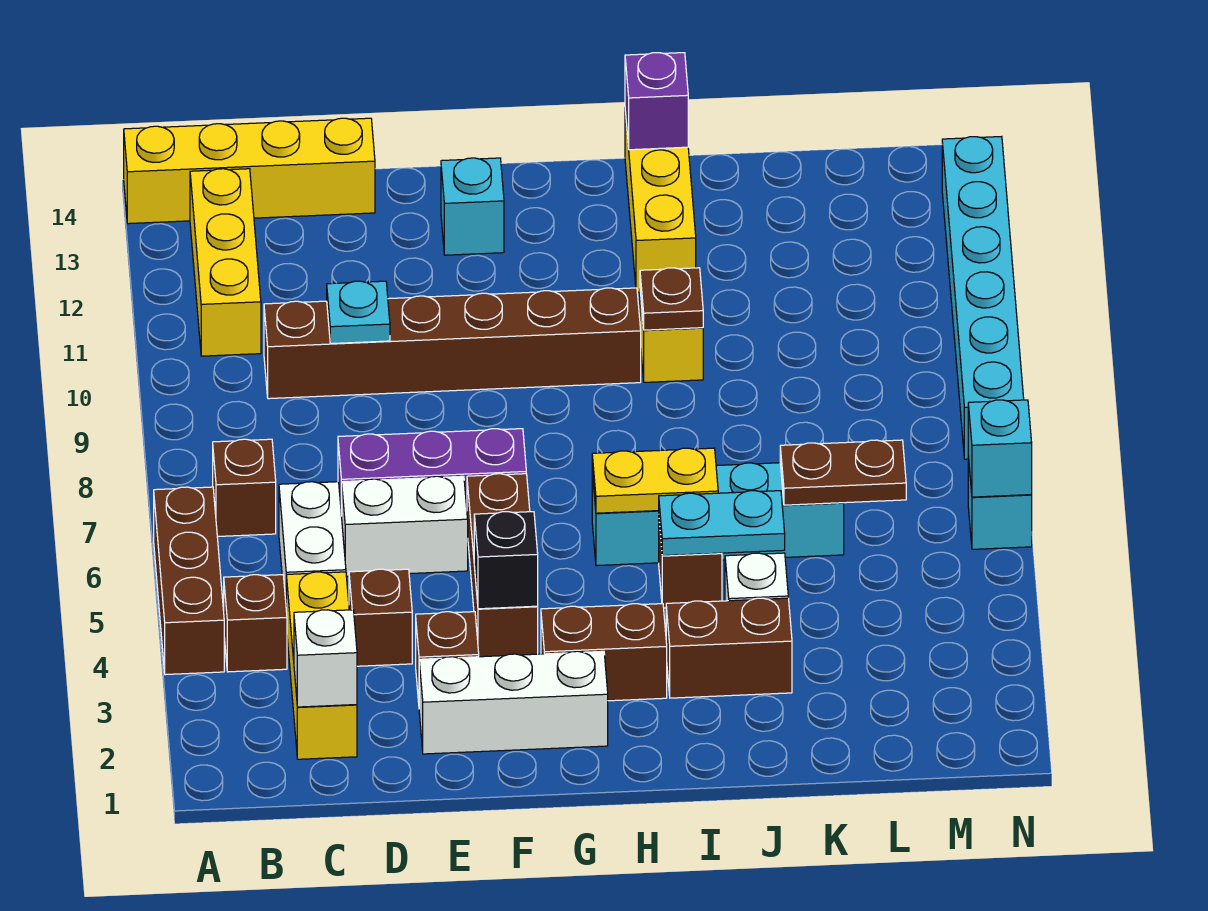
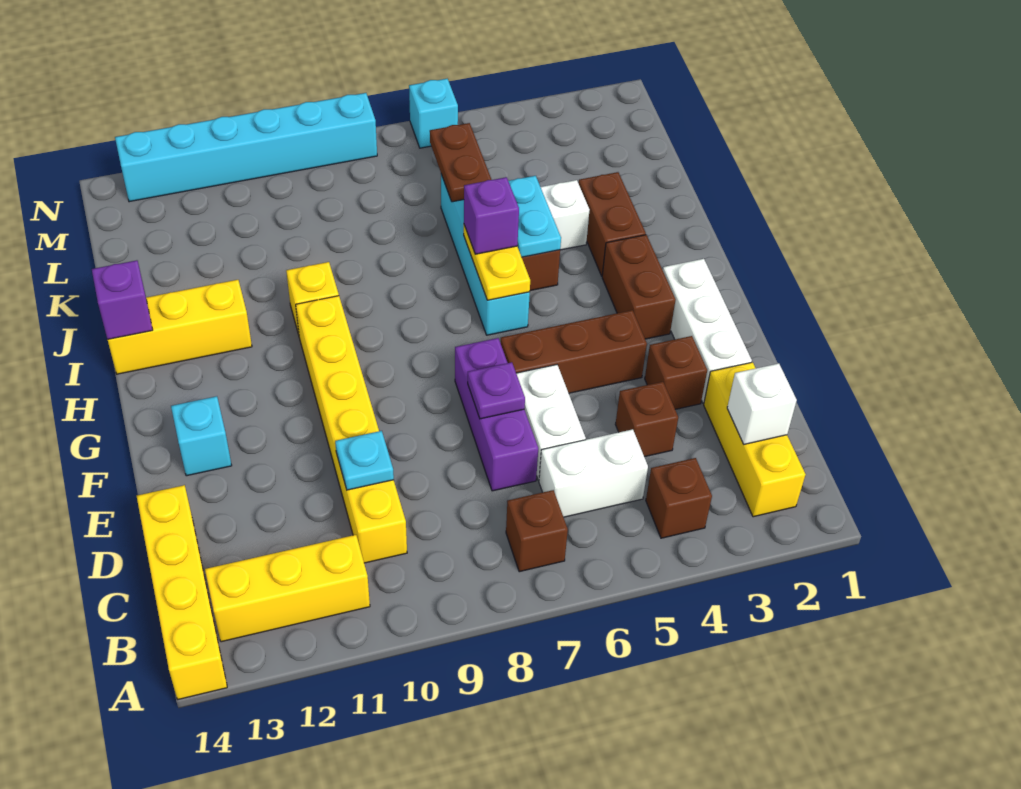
brown 1x3 brick [154,487,224,675] -> none
yellow 1x3 brick [286,572,357,759] -> yellow 1x3 brick turned to [704,362,806,517]
brown 1x6 brick [264,288,641,399] -> yellow 1x6 brick [296,296,407,563]
none -> purple 1x1 plate [468,362,525,419]
black 1x1 brick [474,512,538,609] -> none
none -> purple 1x1 brick [464,177,519,254]
brown 1x1 plate [640,268,703,330] -> none
cyan 1x1 brick [968,400,1032,497] -> none

